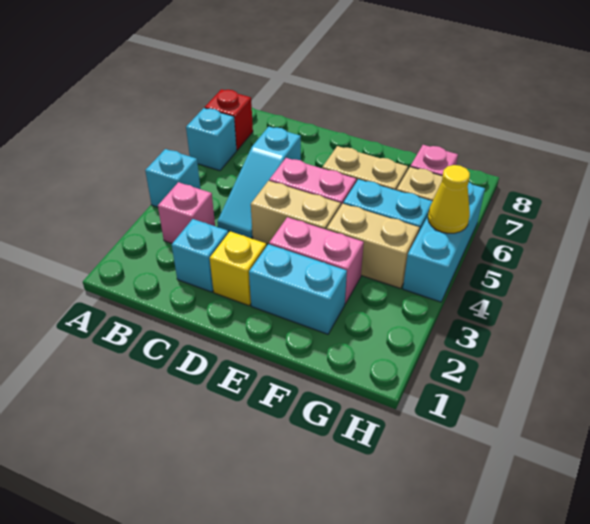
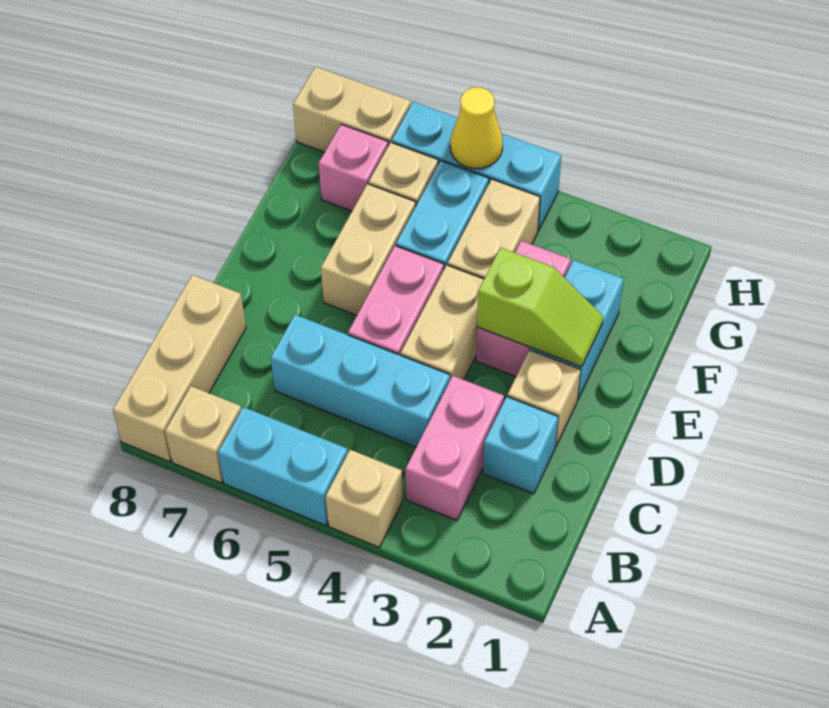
cyan 1x1 brick [145,149,201,207] -> tan 1x1 brick [326,450,403,547]
cyan 1x1 brick [186,108,237,171] -> cyan 1x2 brick [218,407,348,526]
red 1x1 brick [205,89,253,150] -> tan 1x1 brick [165,386,241,483]
none -> tan 1x3 brick [113,275,246,462]
pink 1x1 brick [158,182,215,243] -> pink 1x2 brick [405,376,504,520]
cyan 1x3 slope [217,127,301,238] -> cyan 1x3 brick [271,315,450,447]
yellow 1x1 brick [210,231,266,306] -> tan 1x1 brick [508,350,581,446]
none -> lime 1x2 slope [477,248,603,367]
none -> tan 1x2 brick [293,67,411,152]

